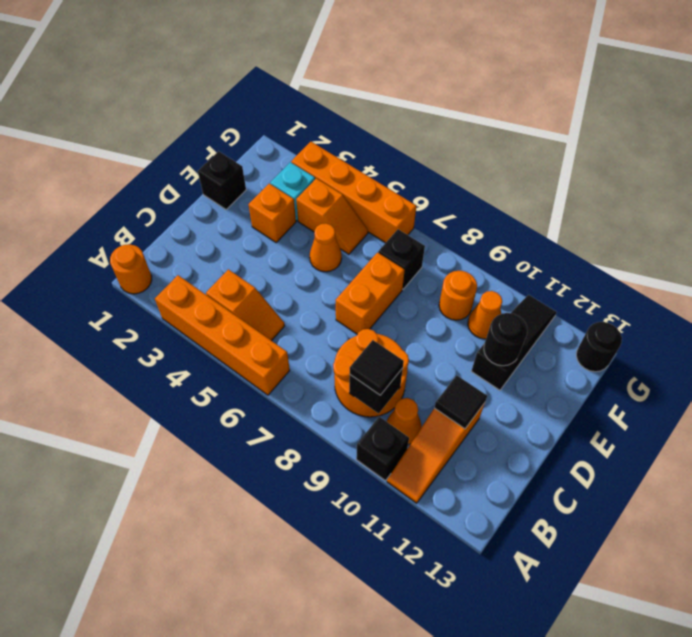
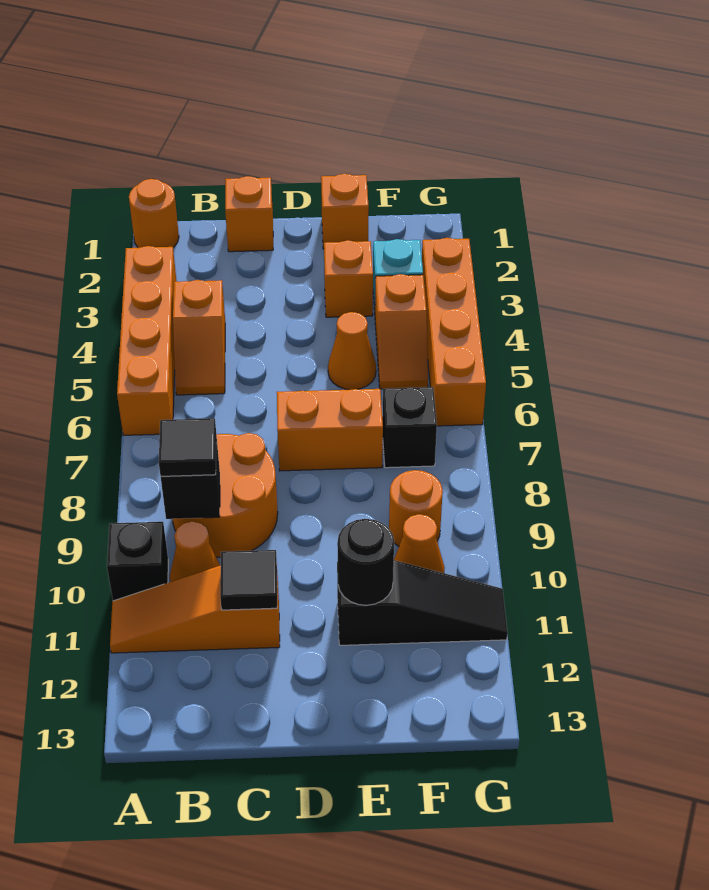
none -> orange 1x1 brick [225,176,273,252]
black 1x1 brick [198,151,246,210] -> orange 1x1 brick [321,174,369,249]
black 1x1 round brick [576,322,622,372] -> none

